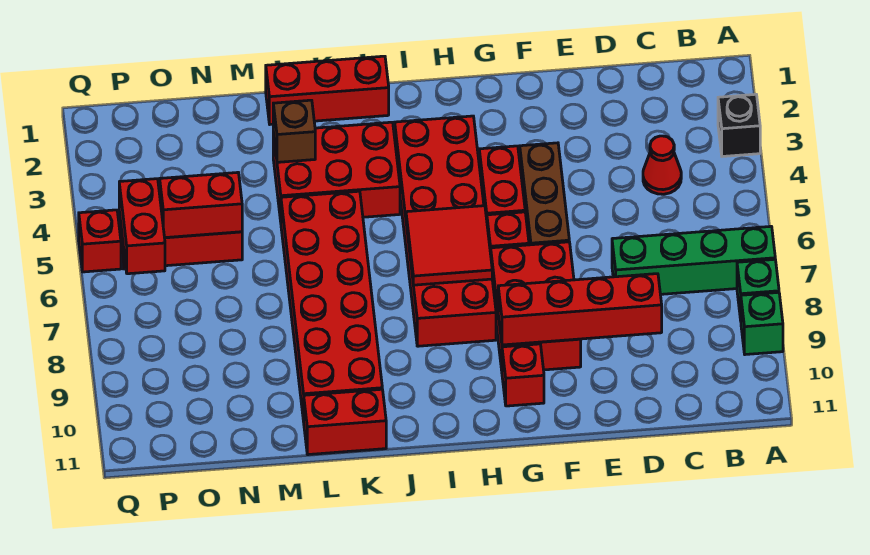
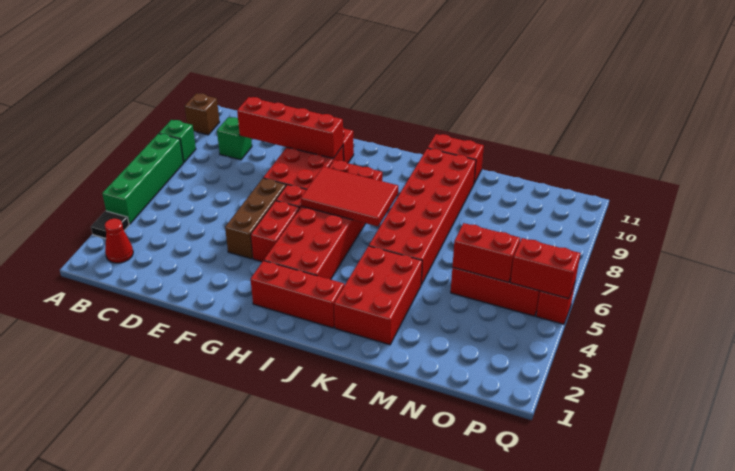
black 1x1 brick [718,94,760,157] -> black 1x1 tile [91,211,129,238]
green 1x4 brick [612,226,775,294] -> green 1x4 brick turned to [102,134,183,224]
green 1x1 brick [741,292,783,355] -> green 1x1 brick moved to [217,117,252,160]
red 1x1 cone [643,136,681,194] -> red 1x1 cone moved to [105,219,133,263]
red 2x2 tile [406,206,492,285] -> red 2x3 tile [301,167,398,226]
red 1x3 brick [266,56,389,124] -> red 1x3 brick moved to [251,261,344,328]
red 2x3 brick [273,122,400,221] -> red 2x3 brick turned to [334,246,422,345]
brown 1x1 brick [273,100,315,162] -> brown 1x1 brick moved to [185,94,219,135]
red 1x2 brick [119,179,165,274] -> red 1x2 brick turned to [510,238,581,299]

